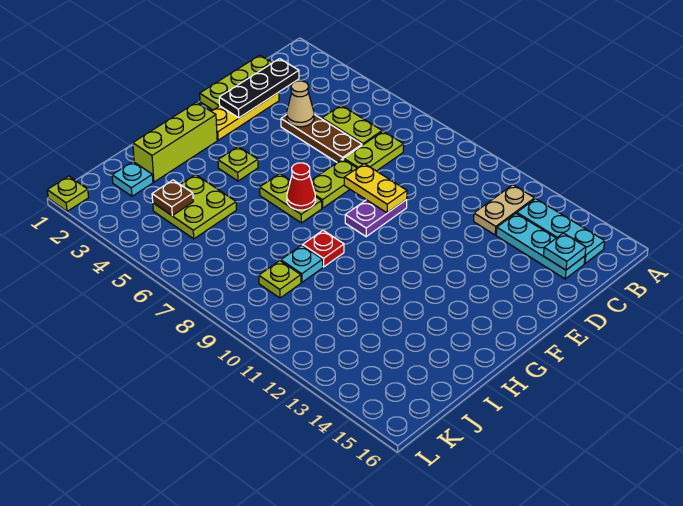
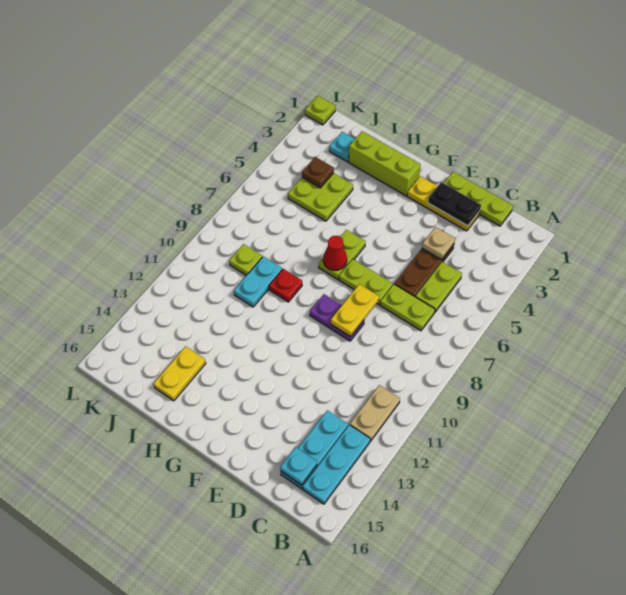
tan 1x2 plate [474,185,535,235] -> tan 1x2 plate turned to [350,385,400,441]
black 1x3 plate [219,59,299,118] -> black 1x2 plate [428,182,481,226]
tan 1x1 cone [287,81,314,127] -> tan 1x1 plate [422,227,455,260]
lime 1x1 plate [218,146,258,181] -> none
cyan 1x1 plate [281,245,323,282] -> cyan 1x2 plate [234,256,282,307]
none -> yellow 1x2 plate [153,346,206,401]

